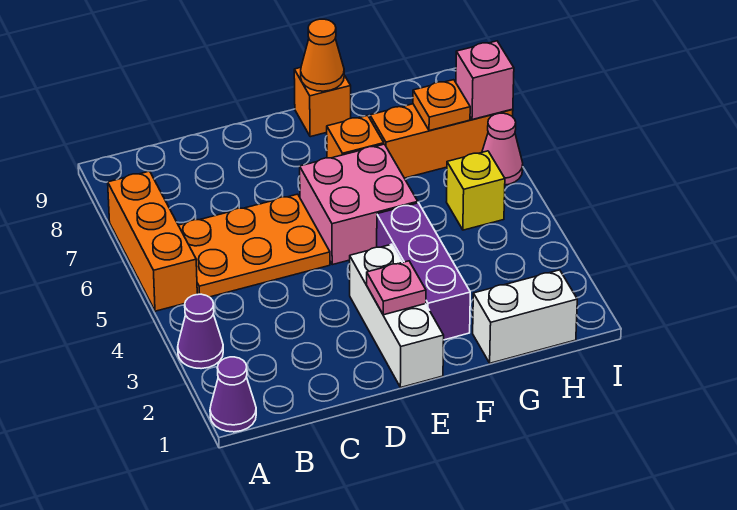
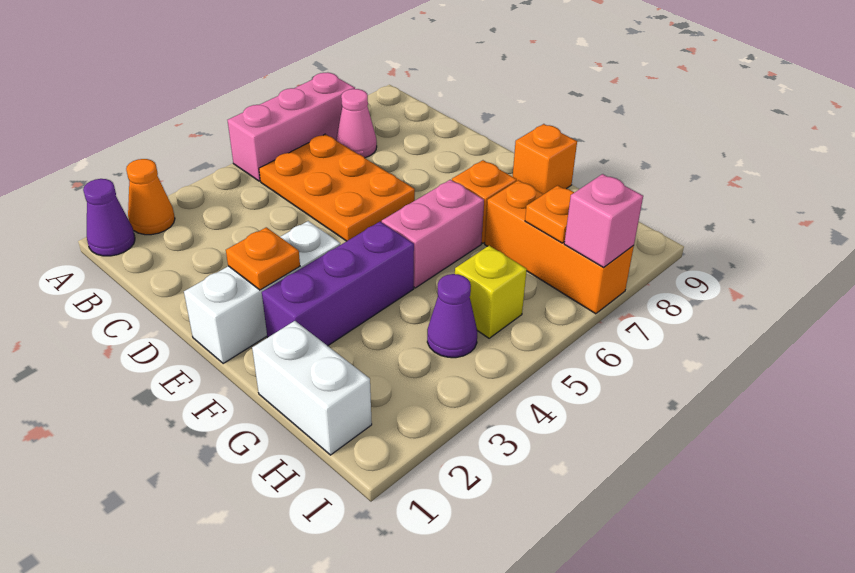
purple 1x1 cone [178,294,223,369] -> purple 1x1 cone moved to [427,274,477,358]
orange 1x3 brick [108,171,197,311] -> pink 1x3 brick [228,73,355,181]
pink 1x1 plate [367,261,426,315] -> orange 1x1 plate [226,227,300,290]
pink 2x2 brick [300,144,418,265] -> pink 1x2 brick [382,180,484,288]
orange 1x1 cone [301,19,344,91] -> orange 1x1 cone moved to [126,159,175,235]
pink 1x1 cone [482,113,523,185] -> pink 1x1 cone moved to [336,89,377,158]

